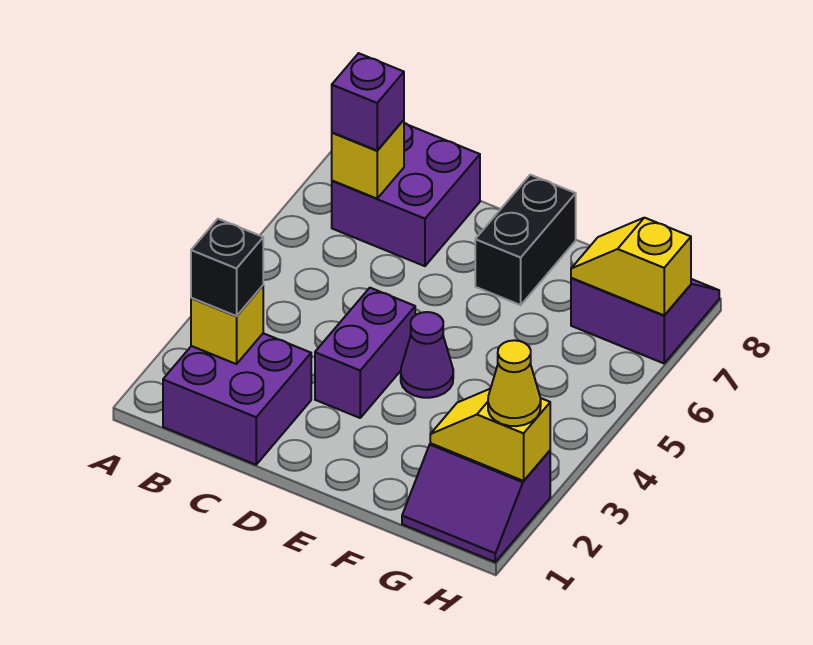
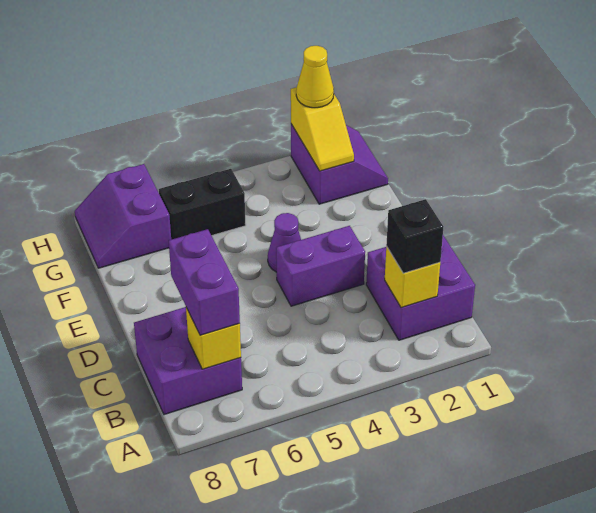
purple 1x1 brick [332,53,404,150] -> purple 1x2 brick [169,229,240,335]
black 1x2 brick [475,175,576,305] -> black 1x2 brick moved to [159,169,246,239]
yellow 1x2 slope [571,218,691,315] -> none

